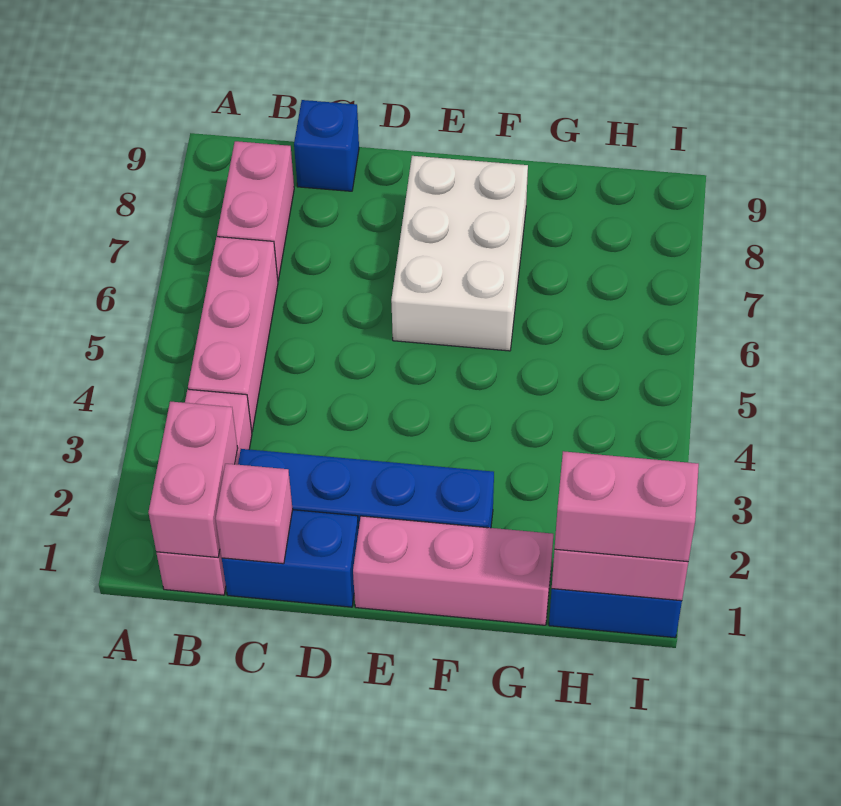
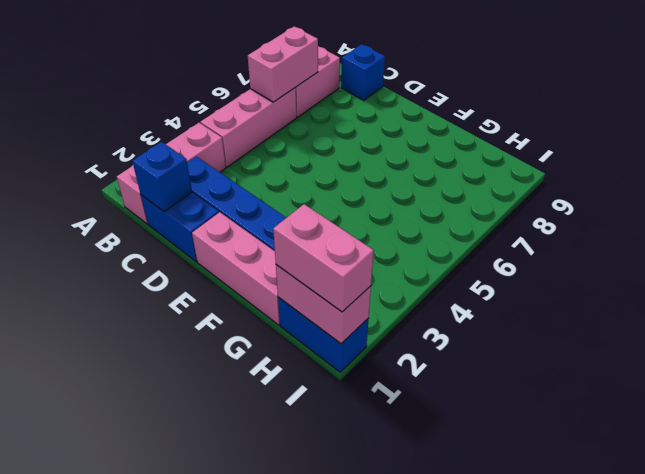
pink 1x2 brick [148,402,238,557] -> pink 1x2 brick moved to [248,26,318,102]
pink 1x1 brick [216,464,293,564] -> blue 1x1 brick [132,142,192,212]
white 2x3 brick [391,156,528,351] -> none

